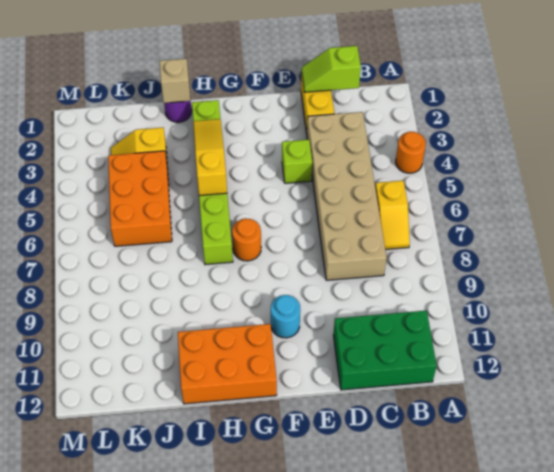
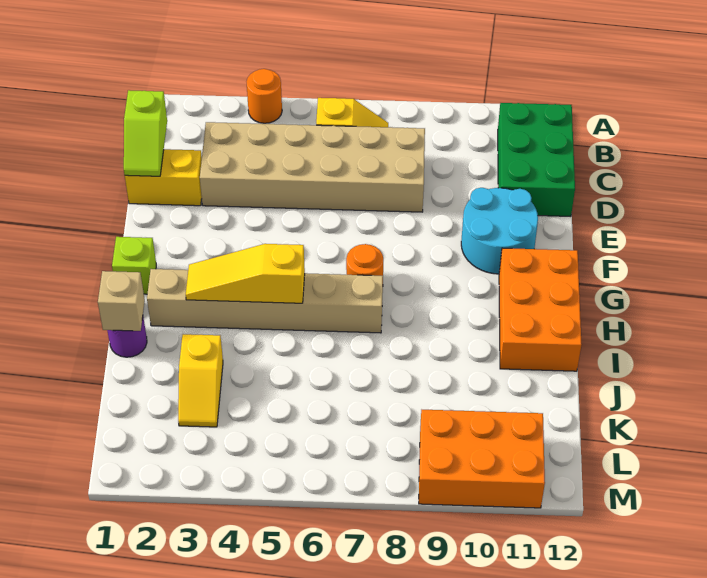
lime 1x1 brick [282,140,312,183] -> lime 1x1 brick moved to [112,237,156,294]
cyan 1x1 round brick [271,295,300,338] -> cyan 2x2 round brick [461,188,538,274]
lime 1x6 brick [192,100,233,265] -> tan 1x6 brick [147,269,383,333]
orange 2x3 brick [108,151,172,246] -> orange 2x3 brick moved to [419,410,545,508]

